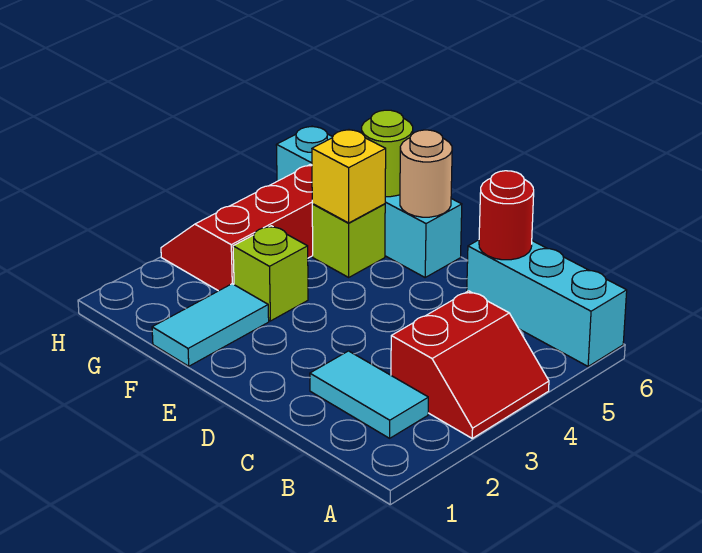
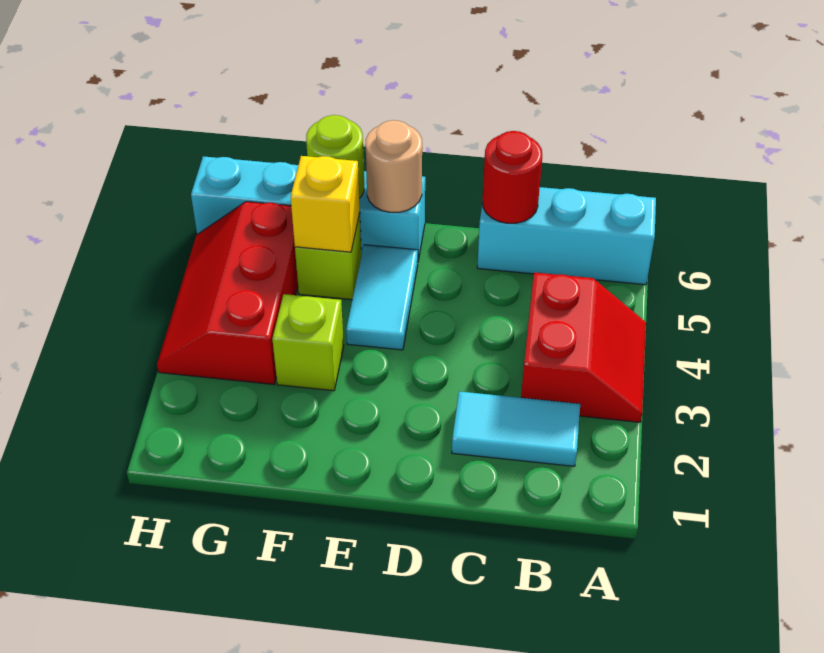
cyan 1x2 tile [152,284,269,366] -> cyan 1x2 tile moved to [346,245,418,350]

